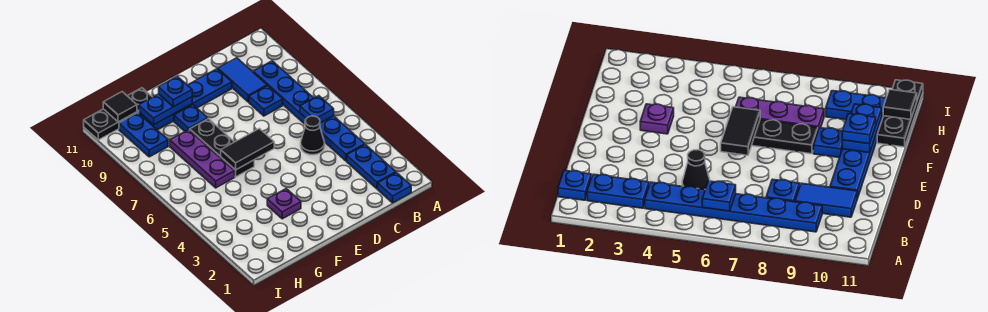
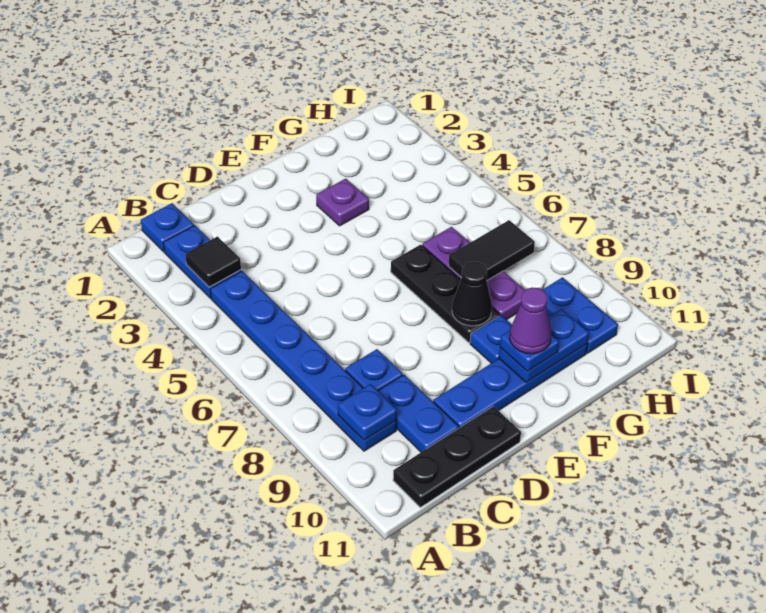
blue 1x1 plate [300,96,334,123] -> blue 1x1 plate moved to [338,384,397,440]
black 1x1 cone [301,116,325,155] -> black 1x1 cone moved to [452,262,492,326]
blue 1x2 tile [218,58,267,102] -> blue 1x2 plate [378,375,459,452]
black 1x2 tile [221,128,274,170] -> black 1x2 tile moved to [449,220,535,281]
none -> purple 1x1 cone [510,287,551,354]
black 1x3 plate [84,88,152,140] -> black 1x3 plate moved to [393,406,521,507]
black 1x1 tile [103,92,137,122] -> black 1x1 tile moved to [186,237,241,287]

